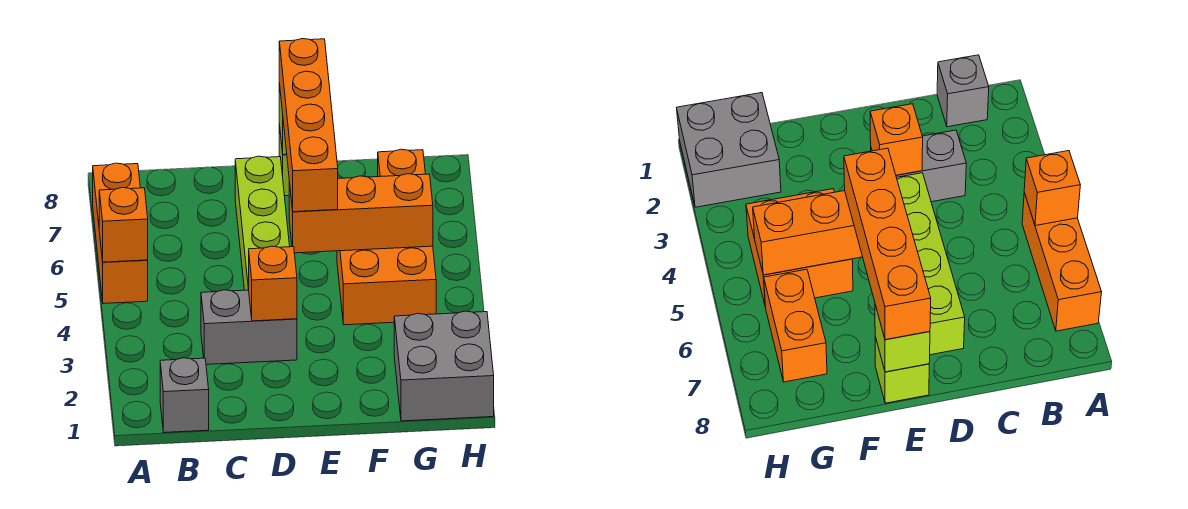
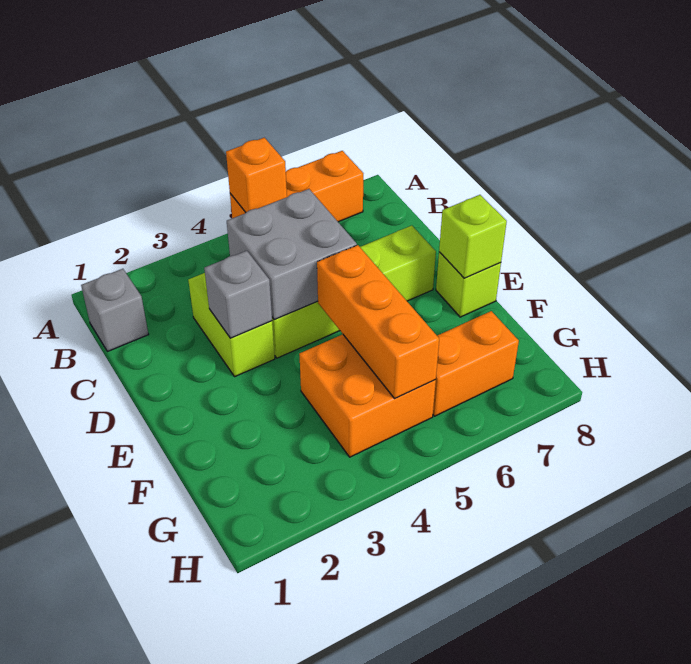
grey 1x2 brick [201,290,297,365] -> lime 1x2 brick [188,273,275,376]
orange 1x1 brick [248,246,297,321] -> grey 1x1 brick [204,251,272,338]
orange 1x4 brick [279,39,338,212] -> none
grey 2x2 brick [394,311,494,421] -> grey 2x2 brick moved to [227,189,357,319]

